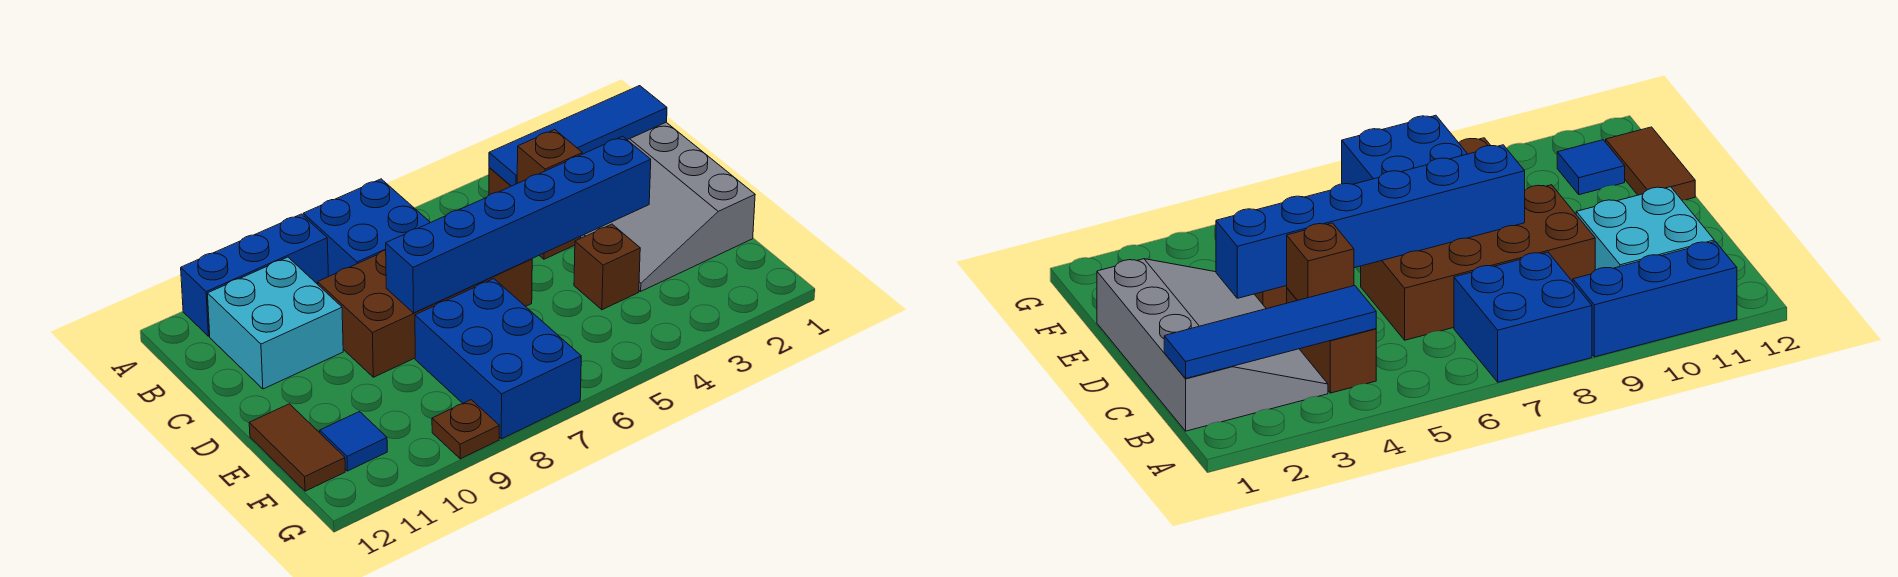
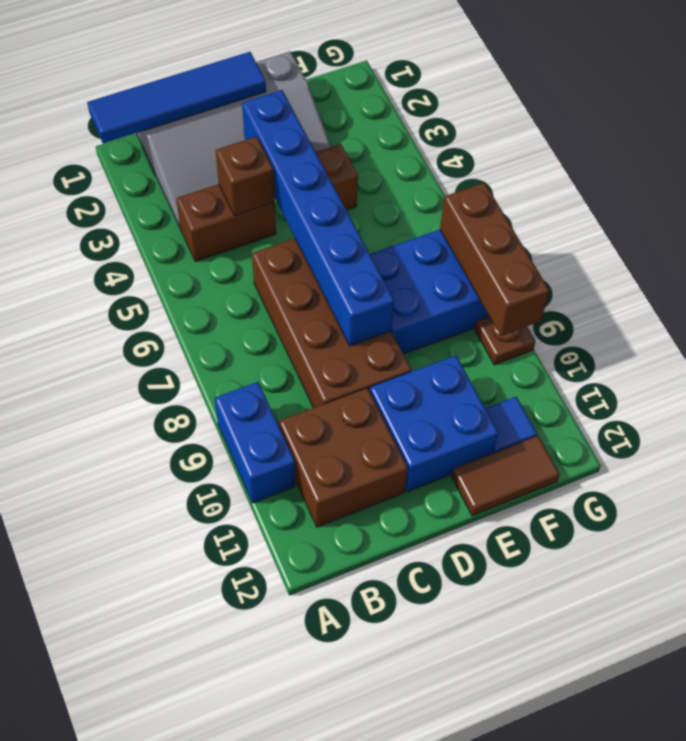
blue 2x2 brick [303,179,430,276] -> blue 2x2 brick moved to [370,355,498,492]
blue 1x3 brick [181,214,329,336] -> blue 1x2 brick [215,382,296,503]
blue 1x4 tile [489,86,667,186] -> blue 1x4 tile turned to [87,52,266,144]
cyan 2x2 brick [207,257,343,389] -> brown 2x2 brick [279,388,408,527]
none -> brown 1x3 brick [440,183,549,336]

